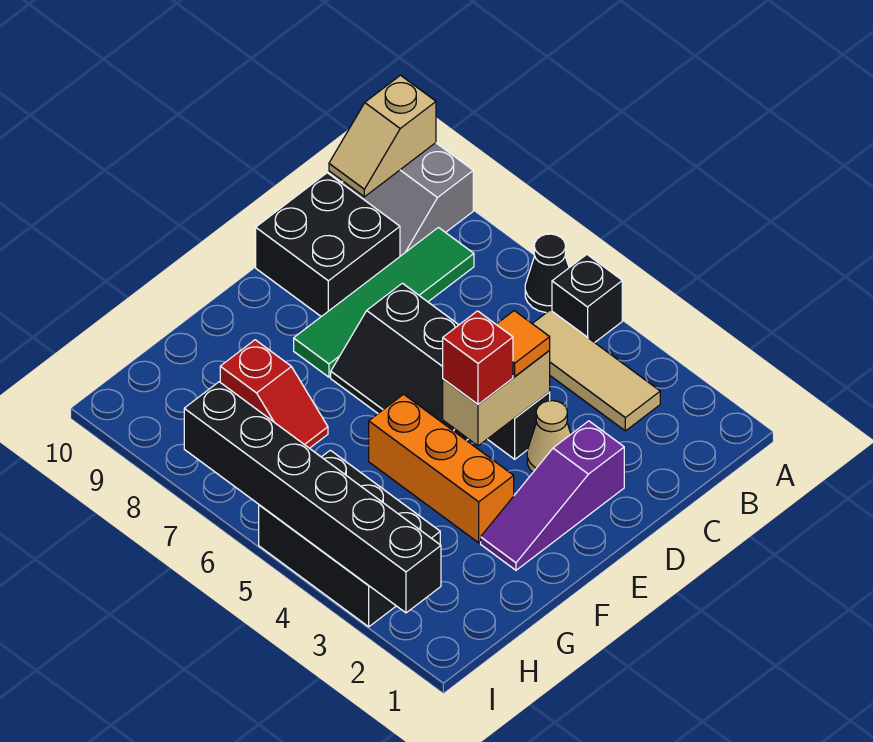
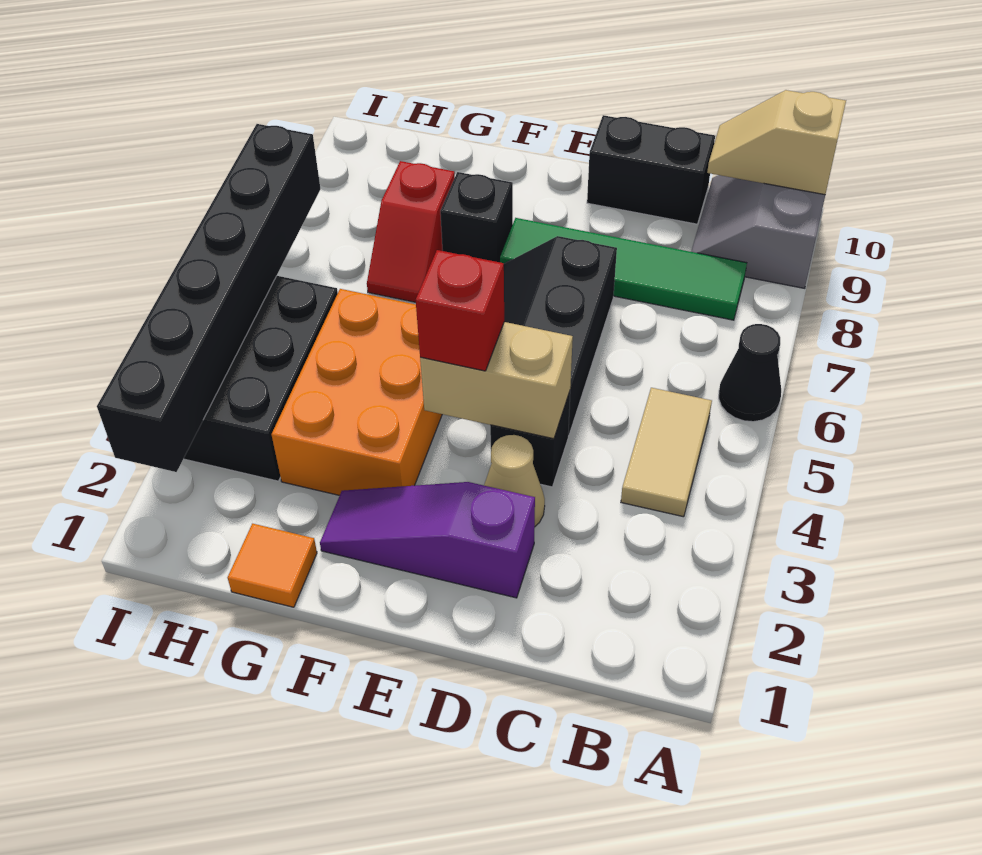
black 1x1 brick [552,255,622,343] -> black 1x1 brick moved to [440,172,513,262]
tan 1x3 tile [532,310,660,431] -> tan 1x2 tile [621,388,712,517]
black 2x2 brick [256,173,400,317] -> black 1x2 brick [587,115,715,224]
orange 1x1 tile [496,311,550,376] -> orange 1x1 tile moved to [228,524,317,607]
orange 1x3 brick [369,394,514,543] -> orange 2x3 brick [272,289,442,495]

